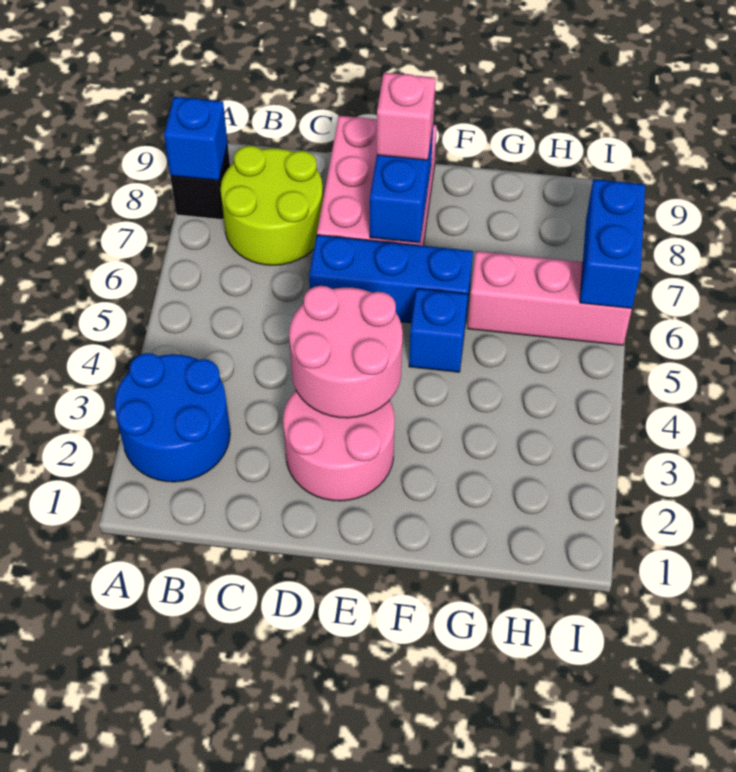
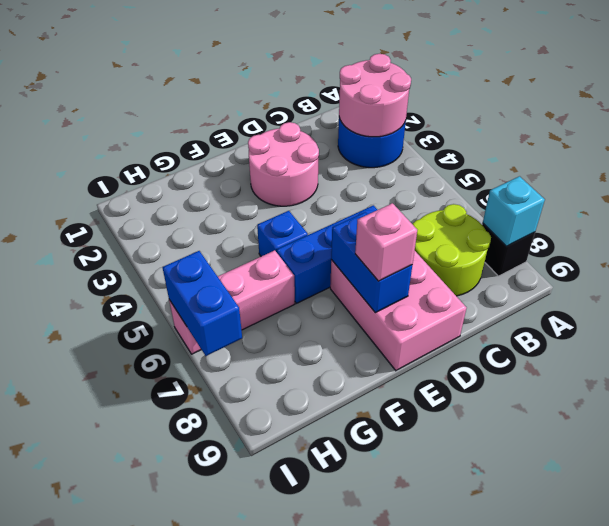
blue 1x1 brick [164,97,228,181] -> cyan 1x1 brick [483,176,545,246]
pink 2x2 round brick [289,286,403,418] -> pink 2x2 round brick moved to [339,54,411,137]

